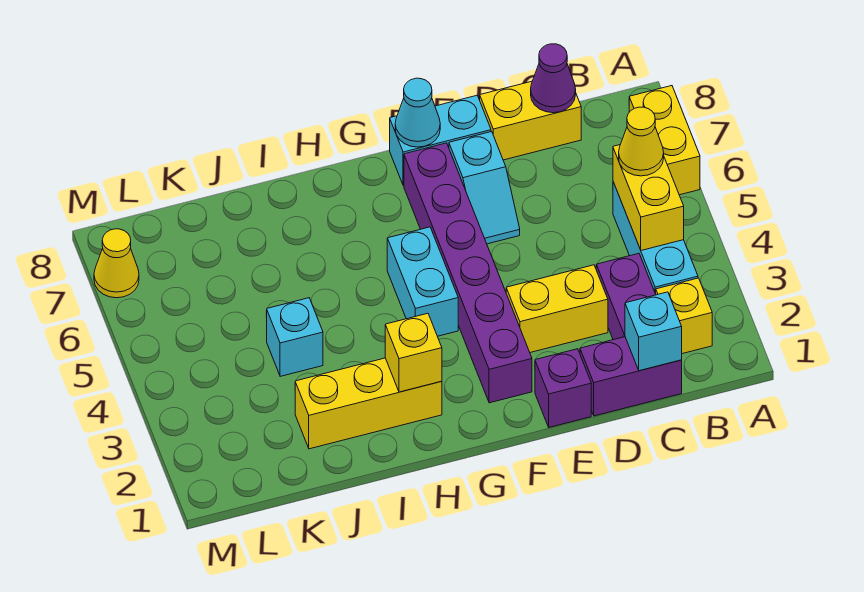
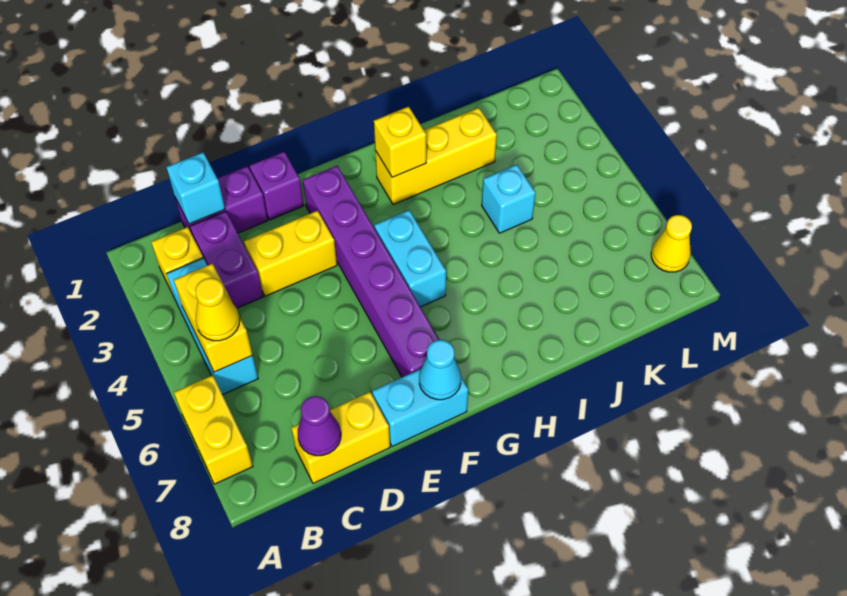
cyan 1x2 slope [449,132,520,244] -> none

